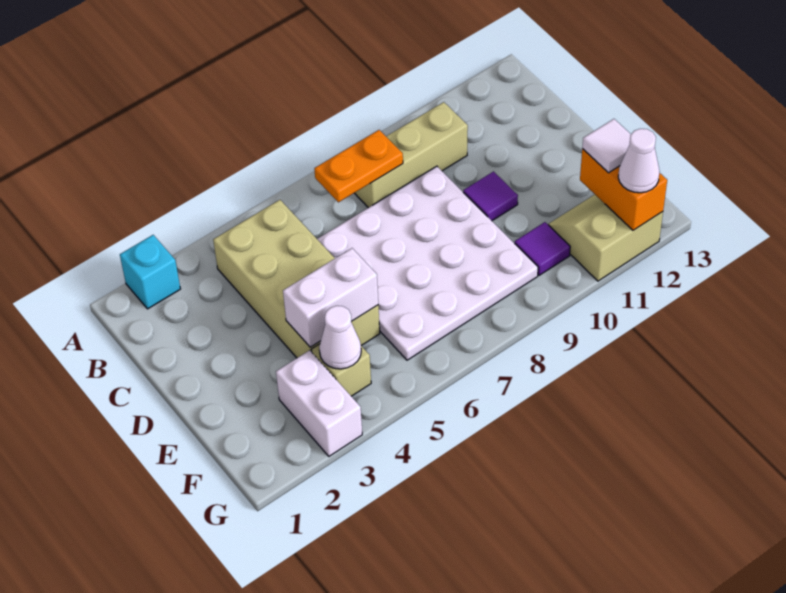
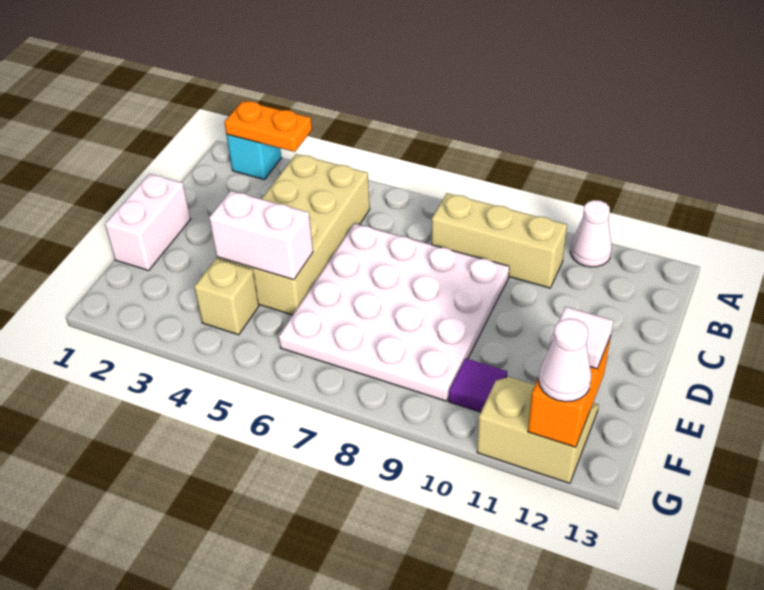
orange 1x2 plate [314,130,403,202] -> orange 1x2 plate moved to [224,101,312,152]
purple 1x1 tile [463,172,518,221] -> none
white 1x2 brick [276,350,362,456] -> white 1x2 brick moved to [105,174,191,270]
white 1x1 cone [319,306,361,369] -> white 1x1 cone moved to [570,200,612,267]

